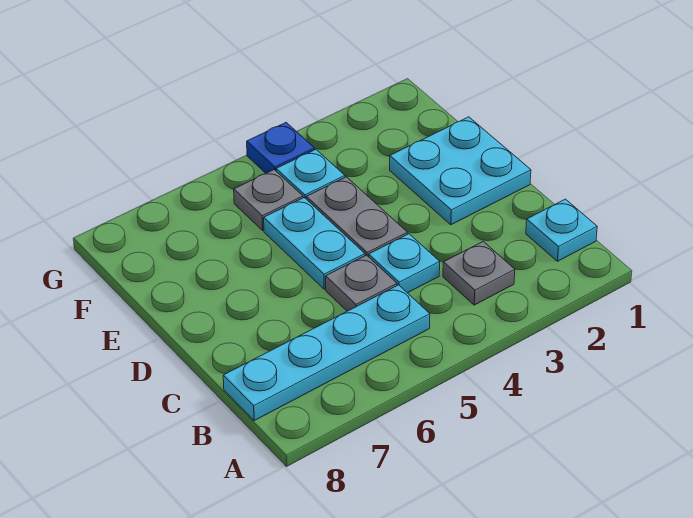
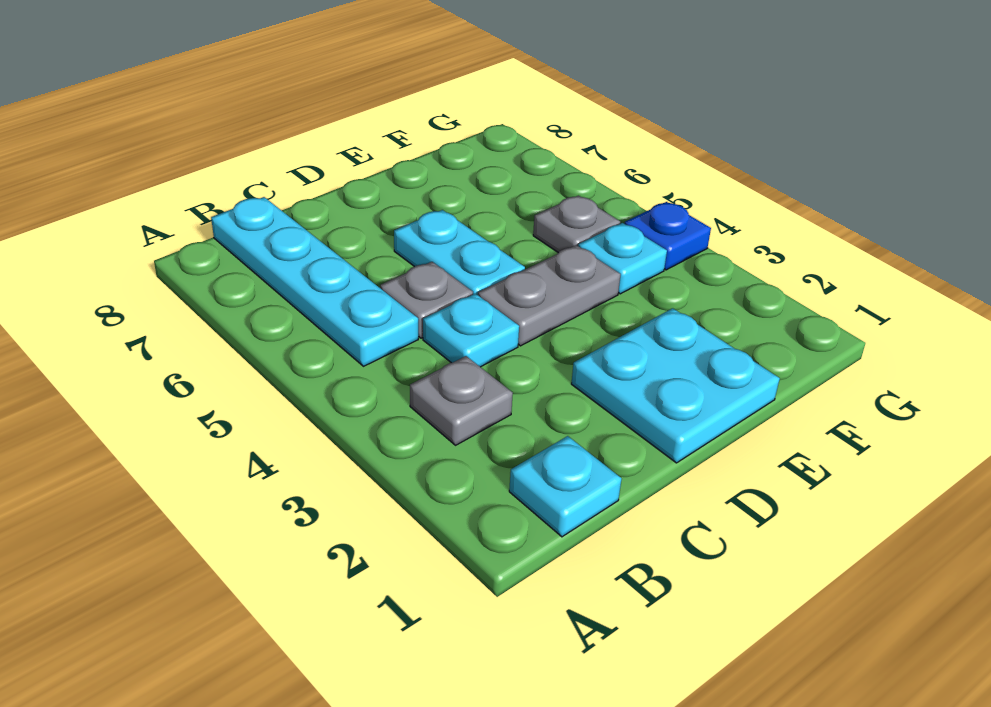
cyan 1x2 plate [264,198,365,289] -> cyan 1x2 plate turned to [394,210,525,295]

